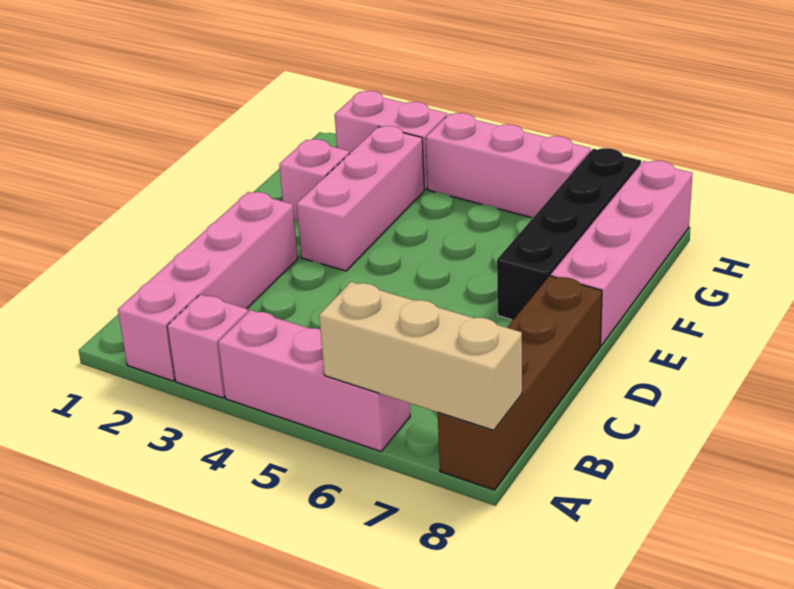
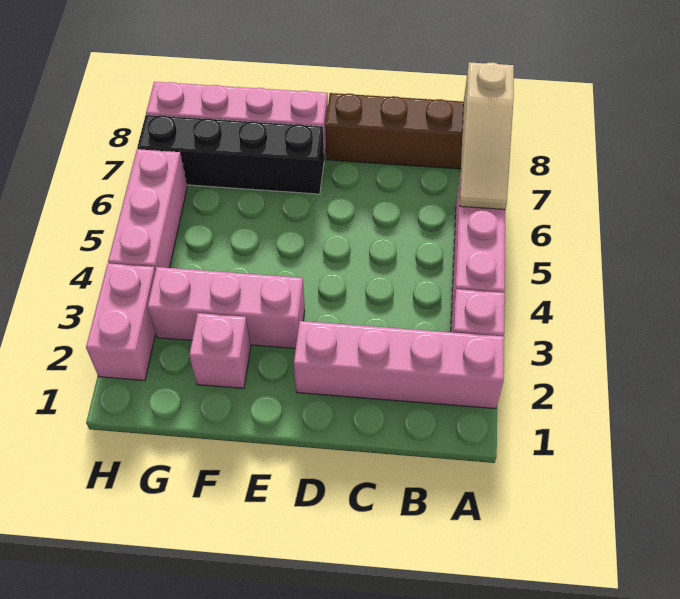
tan 1x3 brick [319,282,522,430] -> tan 1x3 slope [459,62,514,210]

